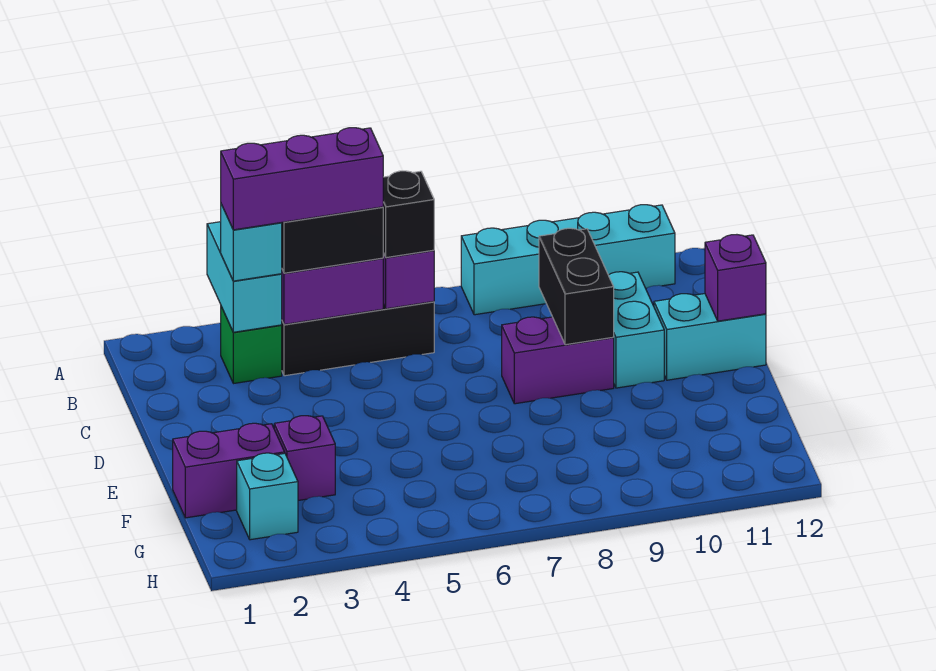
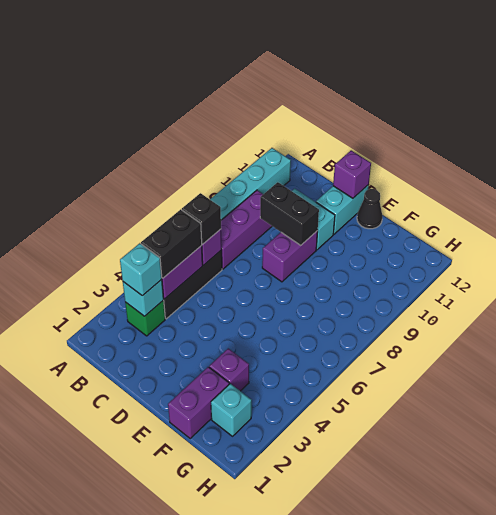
cyan 1x2 brick [207,222,282,332] -> cyan 1x1 brick [123,280,164,316]
purple 1x3 brick [221,128,383,230] -> purple 1x3 brick moved to [221,190,272,269]
none -> black 1x1 cone [357,189,383,229]

